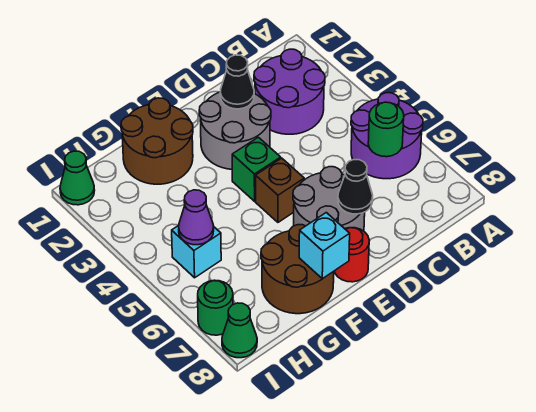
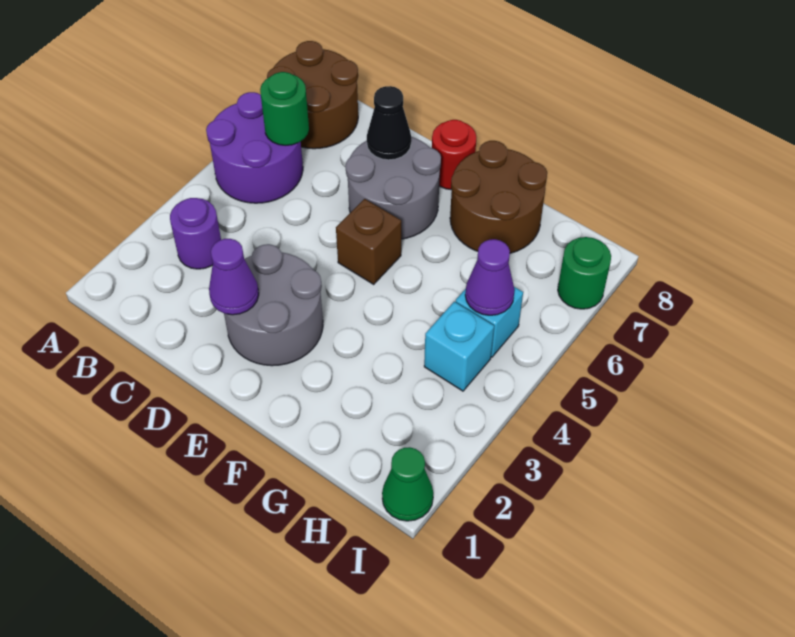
purple 2x2 round brick [254,49,325,134] -> purple 1x1 round brick [170,198,221,269]
black 1x1 cone [220,55,254,109] -> purple 1x1 cone [209,239,259,315]
green 1x1 brick [232,137,281,201] -> none
brown 2x2 round brick [121,98,193,184] -> brown 2x2 round brick moved to [267,41,358,149]
cyan 1x1 brick [299,213,350,279] -> cyan 1x1 brick moved to [424,302,494,391]
green 1x1 cone [222,303,257,358] -> none

